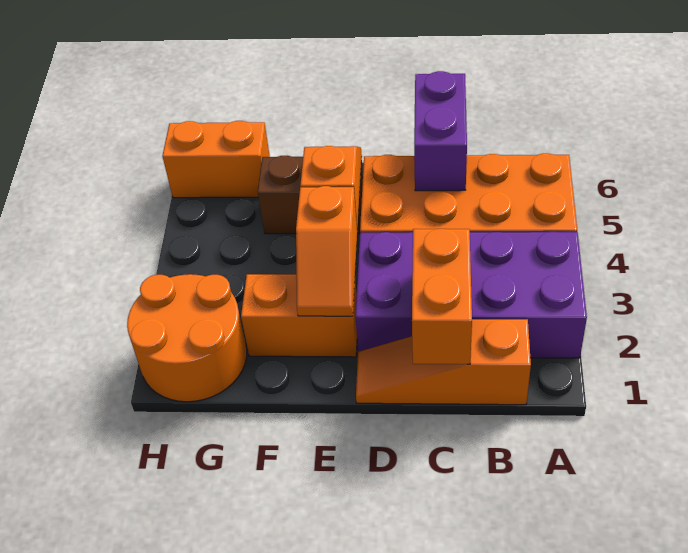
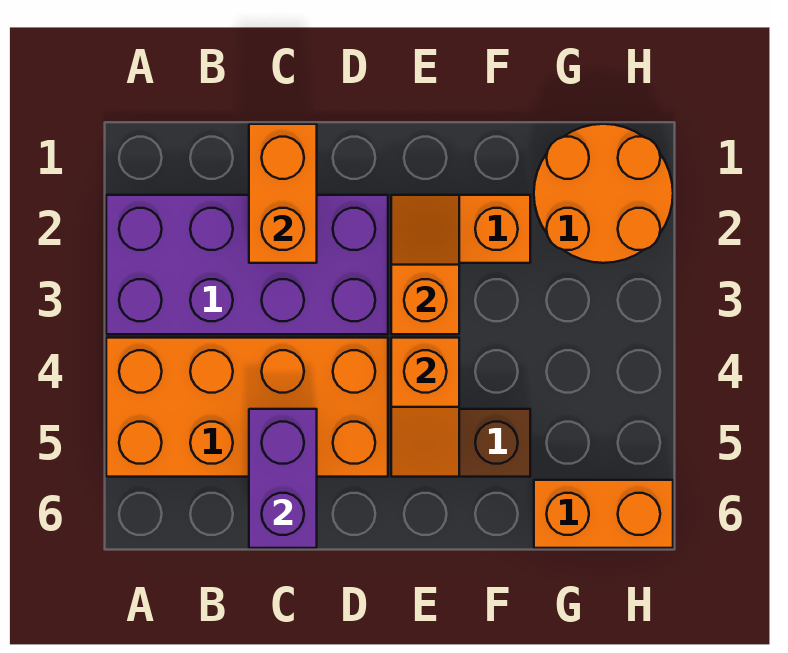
orange 1x3 slope [356,319,531,405] -> none

